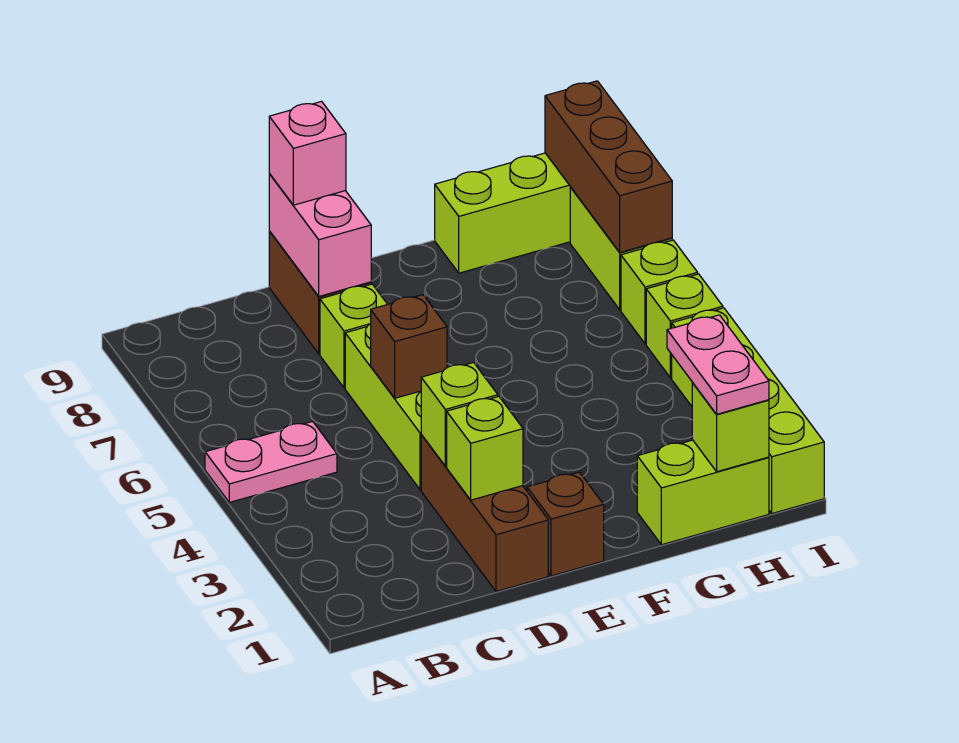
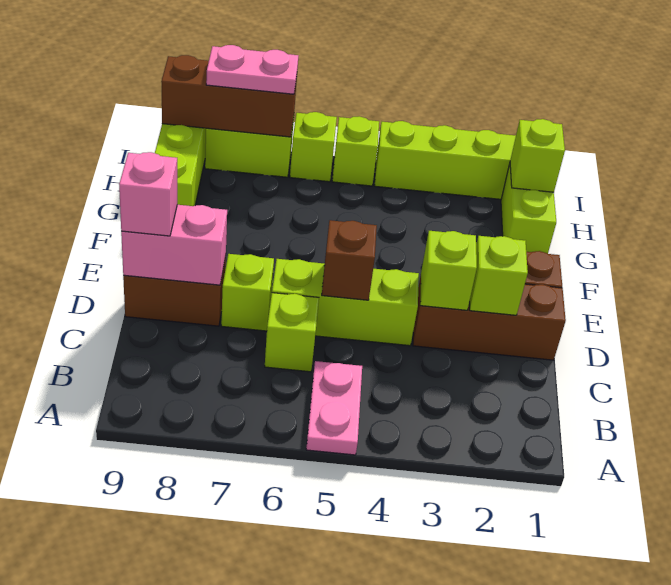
none -> lime 1x1 brick [265,293,319,372]
pink 1x2 plate [667,315,769,414] -> pink 1x2 plate moved to [206,45,298,94]

